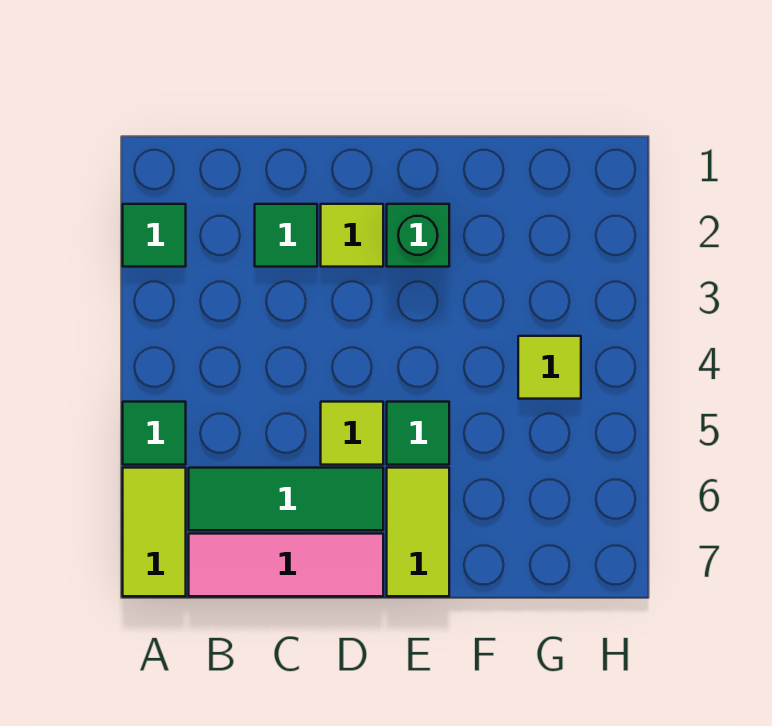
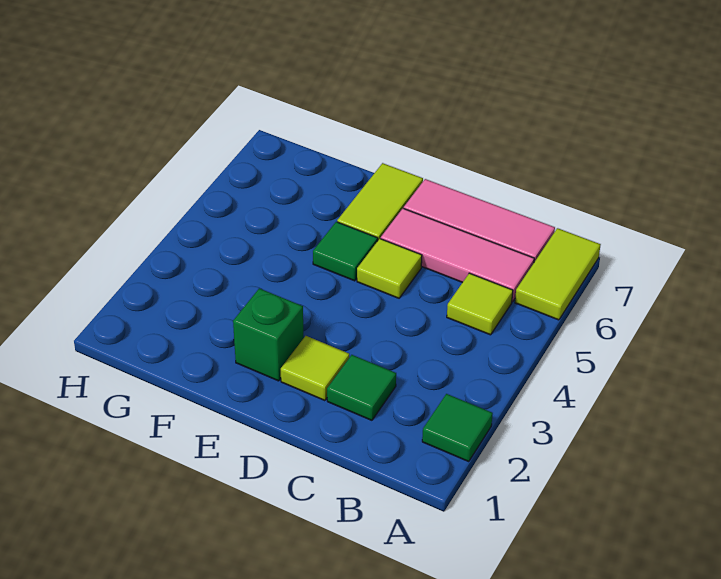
green 1x1 tile [123,402,186,465] -> none
green 1x3 tile [189,468,383,530] -> pink 1x3 tile [381,208,534,302]
lime 1x1 tile [518,336,581,399] -> lime 1x1 tile moved to [447,273,513,335]

